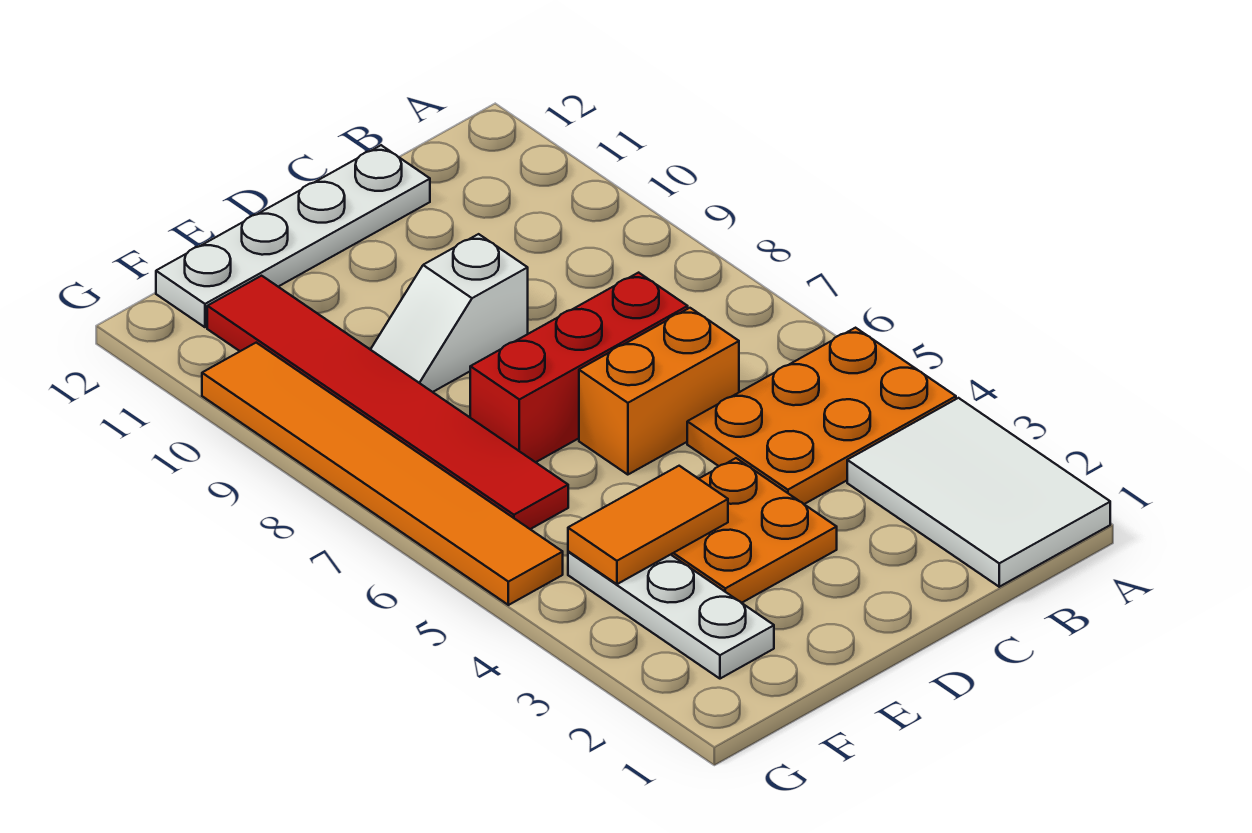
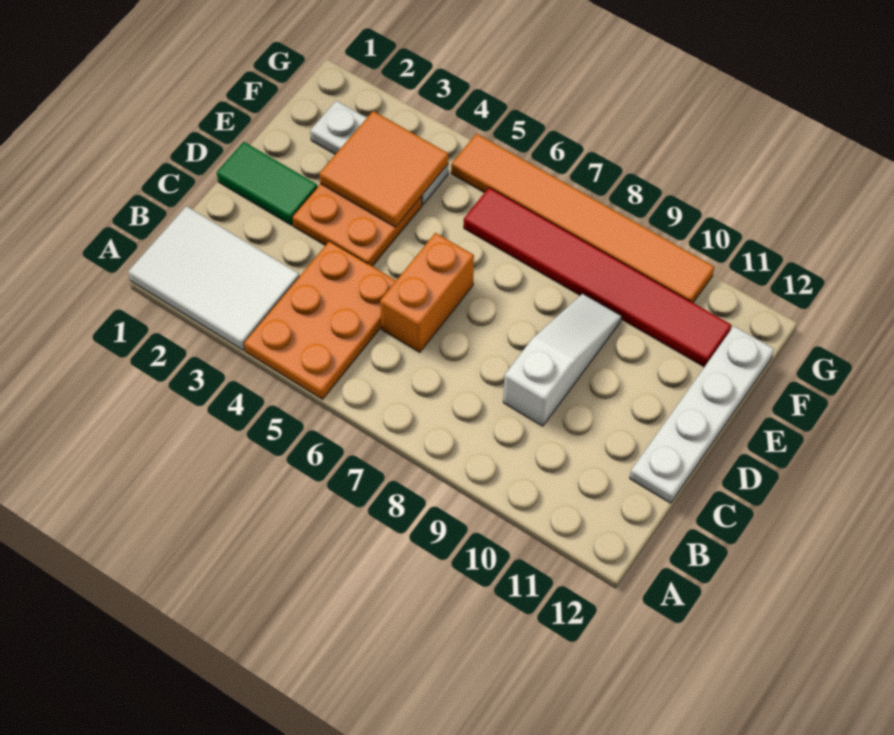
red 1x3 brick [470,273,688,462] -> none
none -> green 1x2 tile [217,142,317,225]
white 1x2 slope [370,234,528,392] -> white 1x3 slope [503,294,622,426]
orange 1x2 tile [568,466,728,584] -> orange 2x2 tile [319,111,448,227]

